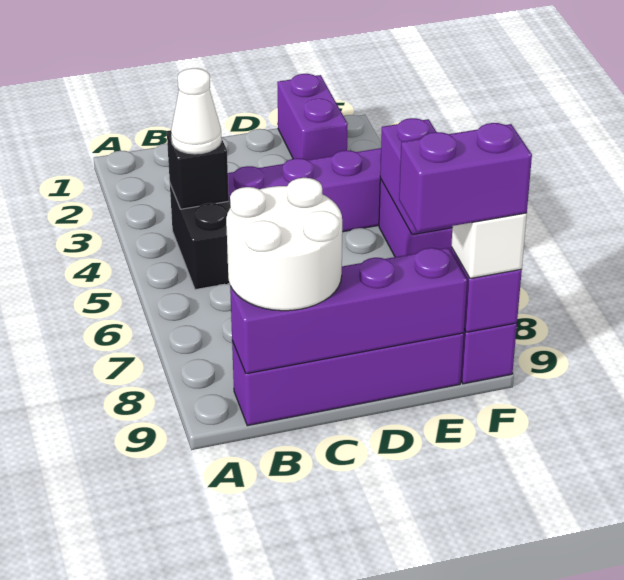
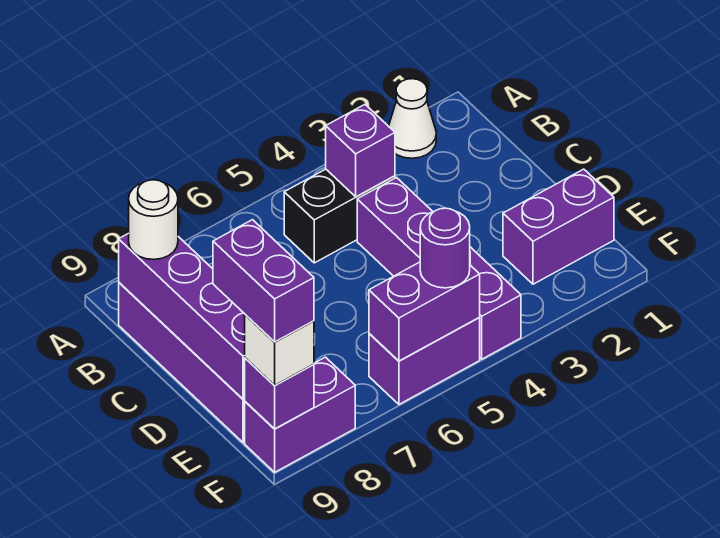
black 1x1 brick [167,130,229,209] -> purple 1x1 brick [326,105,395,197]
white 1x1 cone [171,68,222,154] -> white 1x1 cone moved to [389,79,436,158]
white 2x2 round brick [226,178,342,311] -> white 1x1 round brick [129,180,178,260]
none -> purple 1x1 round brick [420,208,470,288]

